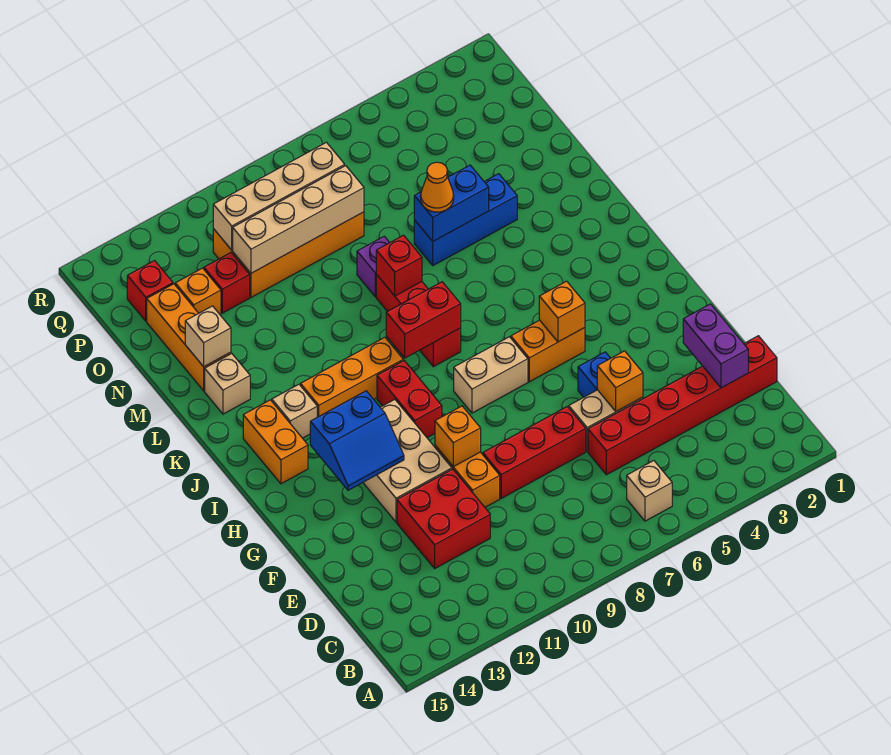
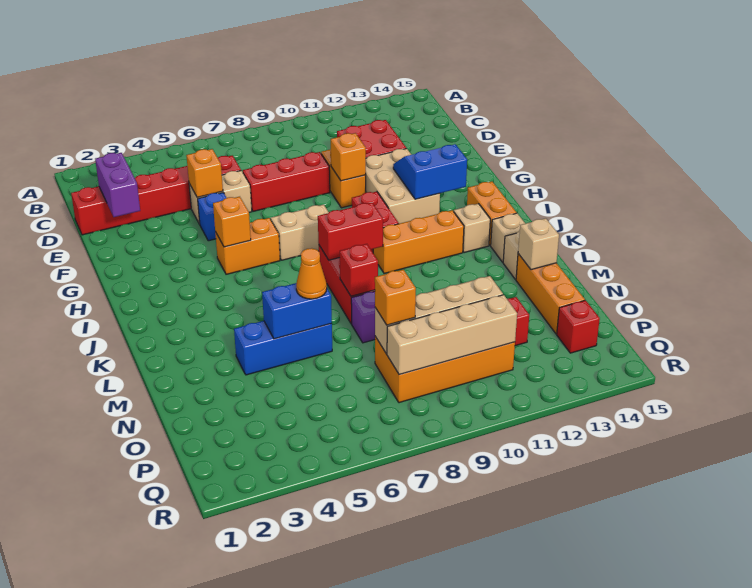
tan 1x1 brick [627,461,672,521] -> tan 1x1 brick moved to [491,213,525,262]
orange 1x1 brick [175,268,221,314] -> orange 1x1 brick moved to [375,269,416,325]

